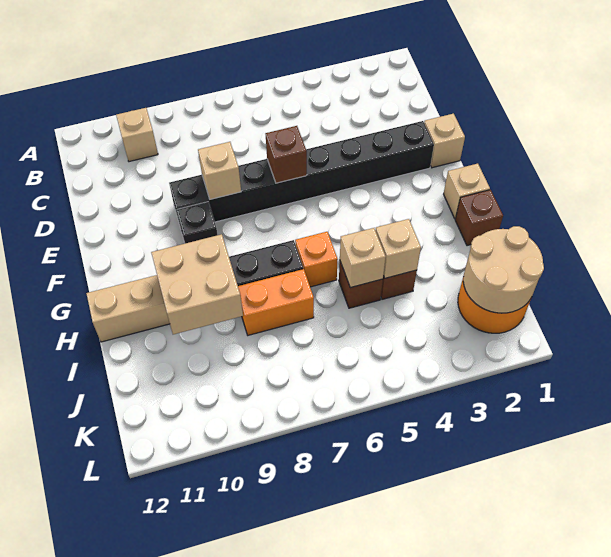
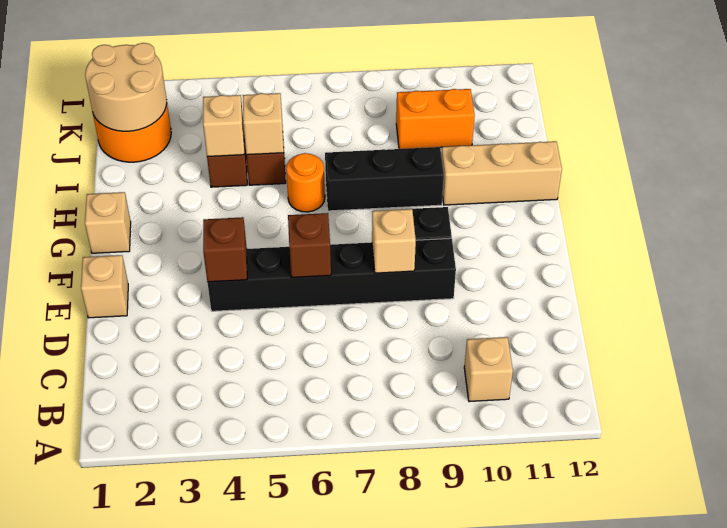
black 1x8 brick [169,121,434,225] -> black 1x6 brick [207,238,456,311]
brown 1x1 brick [455,190,503,246] -> brown 1x1 brick moved to [203,217,247,282]
orange 1x1 brick [295,232,338,287] -> orange 1x1 round brick [286,153,325,212]
tan 2x2 brick [151,234,243,334] -> none
orange 1x2 brick [238,269,314,335] -> orange 1x2 brick moved to [396,89,475,149]

